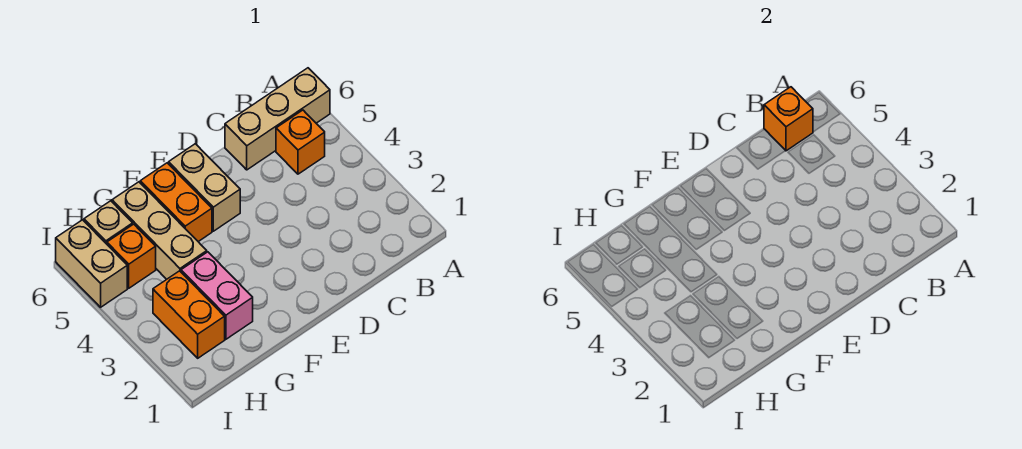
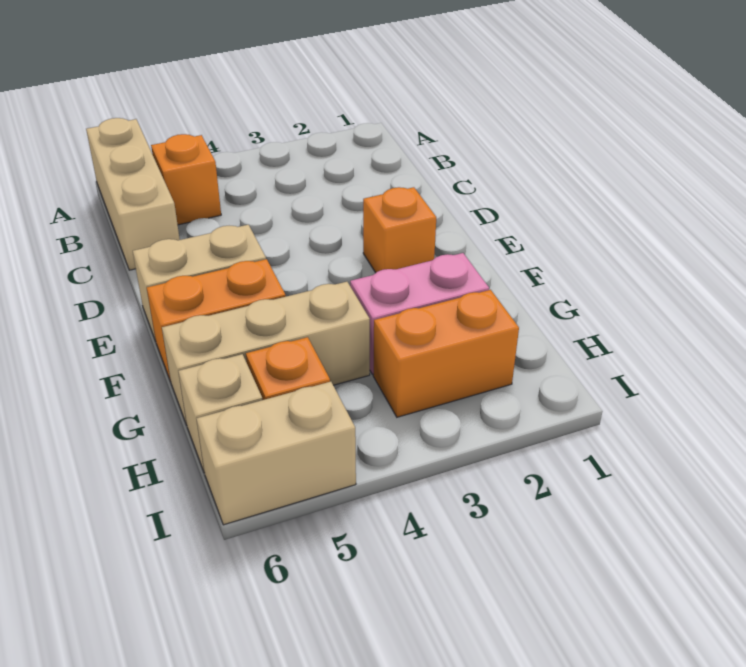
orange 1x1 brick [764,87,813,151] -> orange 1x1 brick moved to [363,187,436,273]

